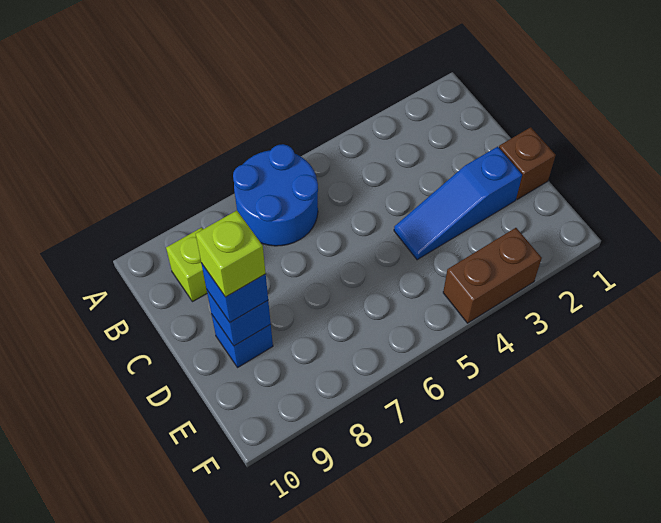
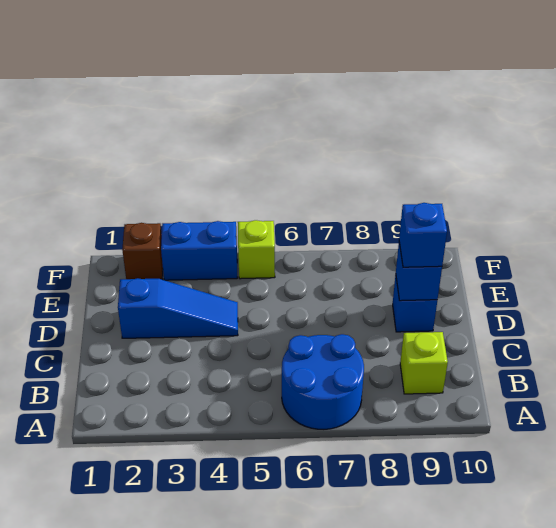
brown 1x1 brick [499,127,556,199] -> brown 1x1 brick moved to [122,223,163,279]
lime 1x1 brick [196,211,266,297] -> lime 1x1 brick moved to [238,220,275,279]
brown 1x2 brick [443,228,542,323] -> blue 1x2 brick [161,221,237,280]

